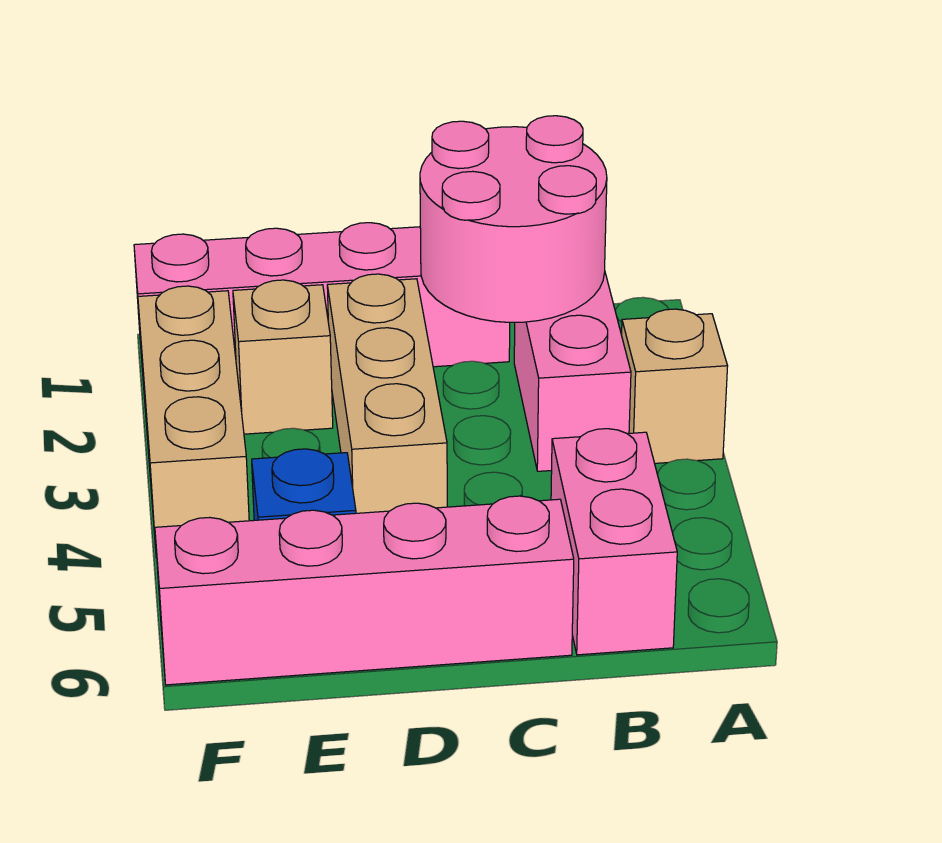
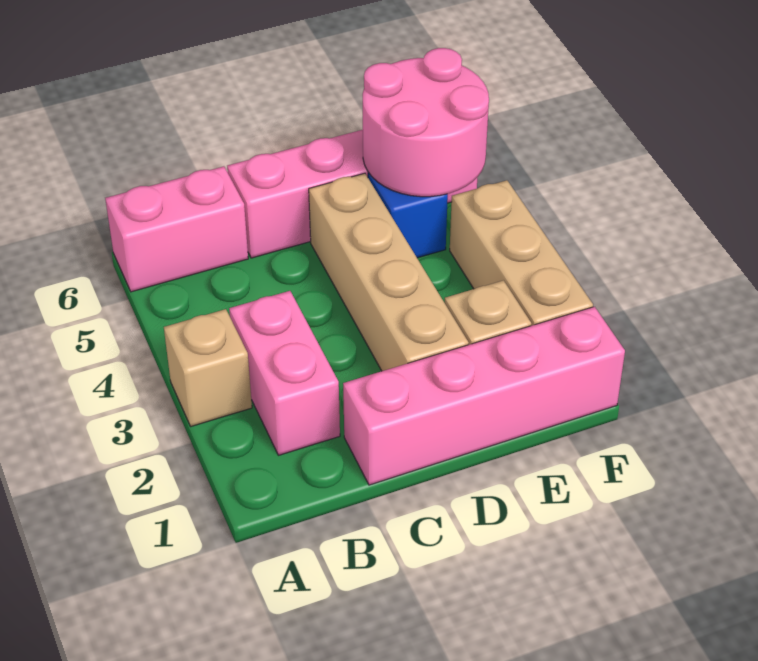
pink 2x2 round brick [420,116,607,322] -> pink 2x2 round brick moved to [363,48,489,197]
pink 1x2 brick [551,429,677,655] -> pink 1x2 brick turned to [105,166,248,292]
tan 1x3 brick [327,274,447,513] -> tan 1x4 brick [309,173,469,371]

